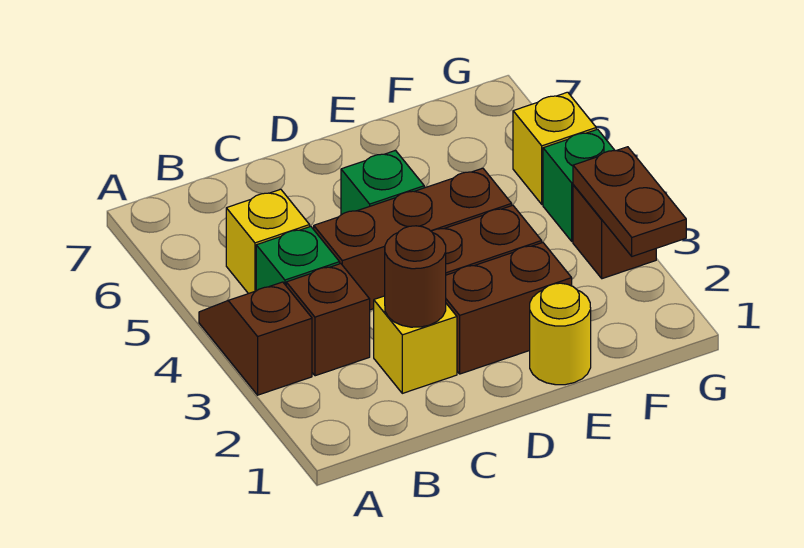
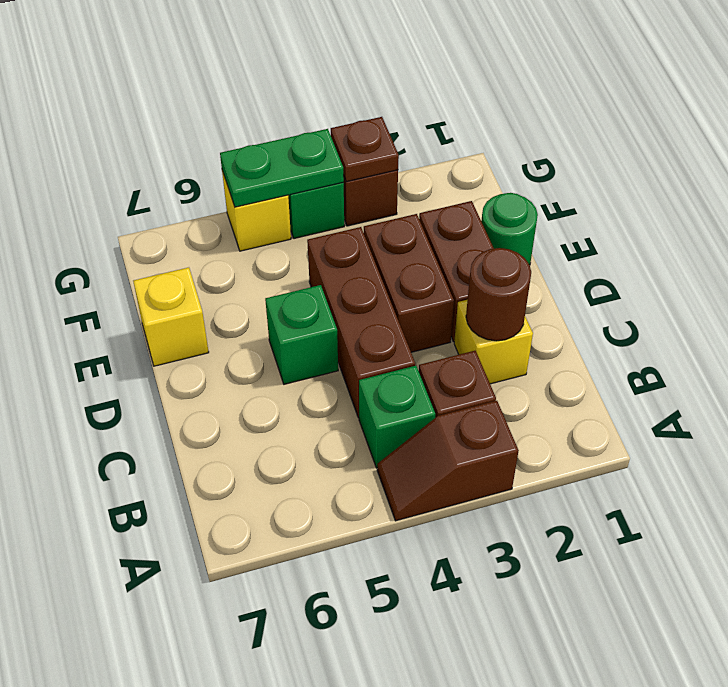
yellow 1x1 brick [226,189,310,294] -> yellow 1x1 brick moved to [133,267,209,366]
yellow 1x1 round brick [530,283,591,385] -> green 1x1 round brick [481,193,538,265]
brown 1x2 plate [573,147,686,256] -> brown 1x1 plate [331,117,399,182]
none -> green 1x2 plate [220,129,344,207]

